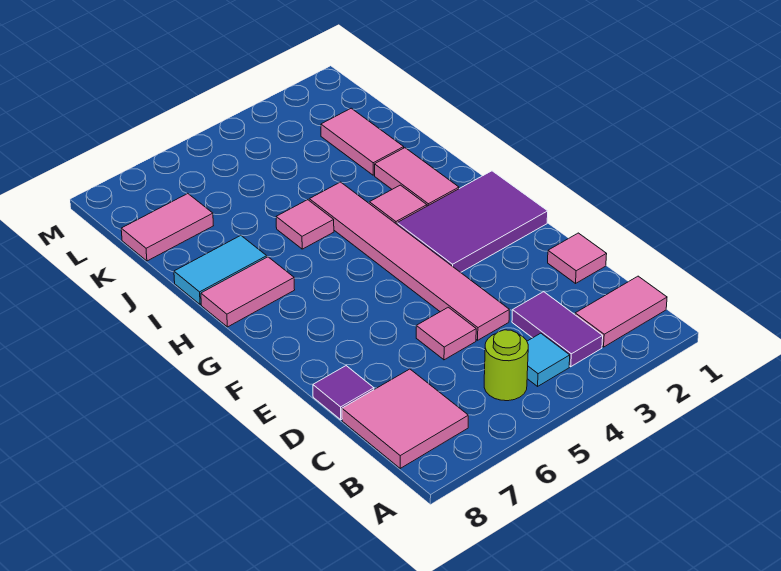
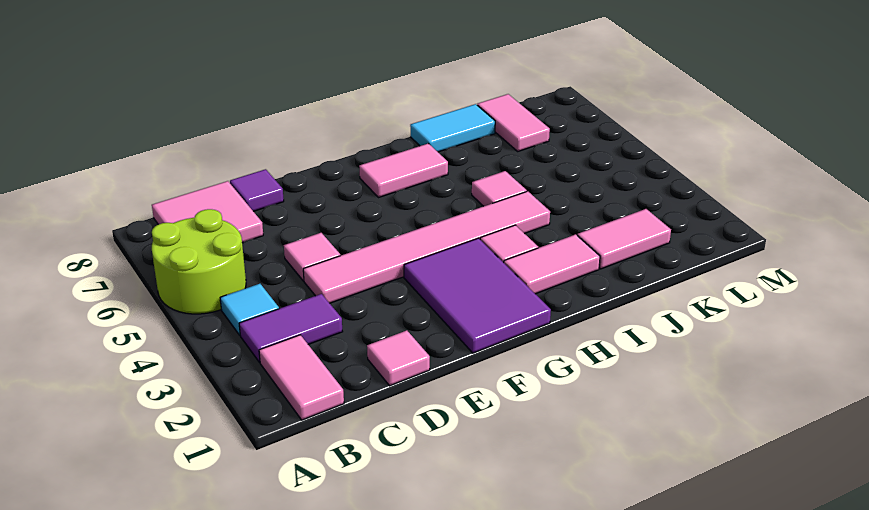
lime 1x1 round brick [484,330,528,401] -> lime 2x2 round brick [152,209,246,314]
pink 1x2 tile [201,257,295,327] -> pink 1x2 tile turned to [359,143,448,198]
cyan 1x2 tile [174,235,267,305] -> cyan 1x2 tile turned to [410,104,495,152]

